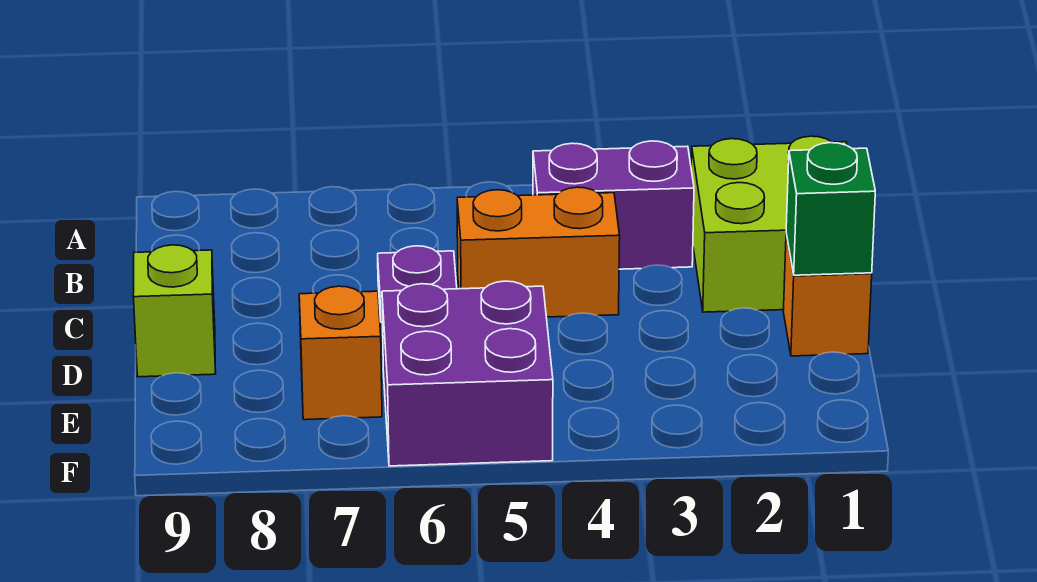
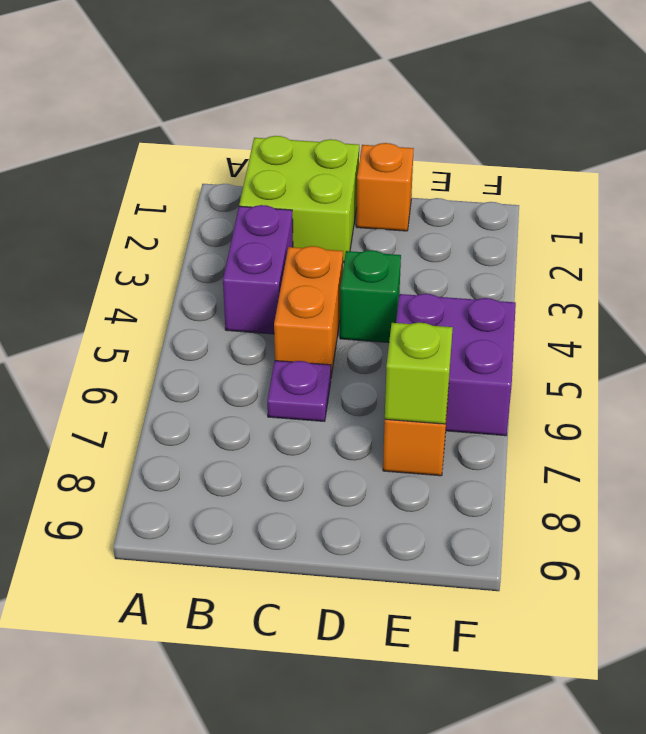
green 1x1 brick [786,143,875,275] -> green 1x1 brick moved to [340,250,401,342]
lime 1x1 brick [133,245,216,377] -> lime 1x1 brick moved to [385,323,453,424]

